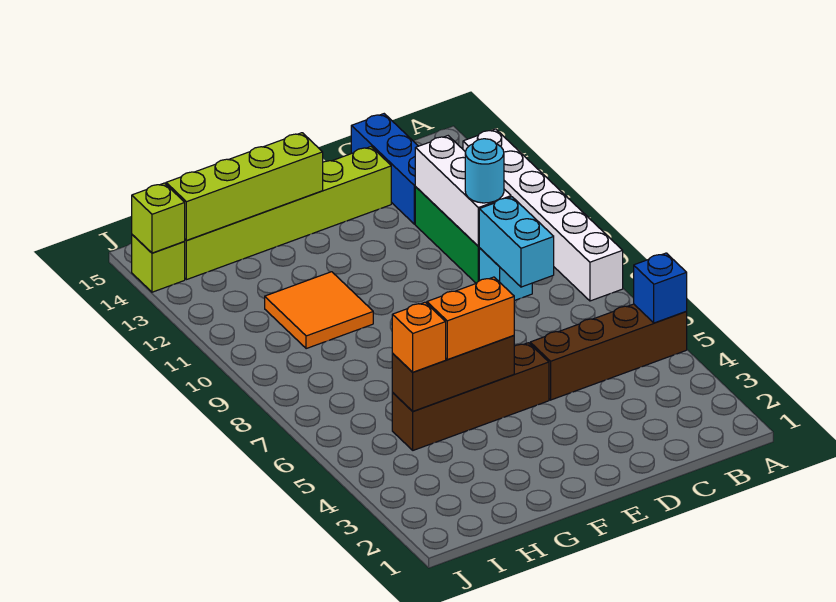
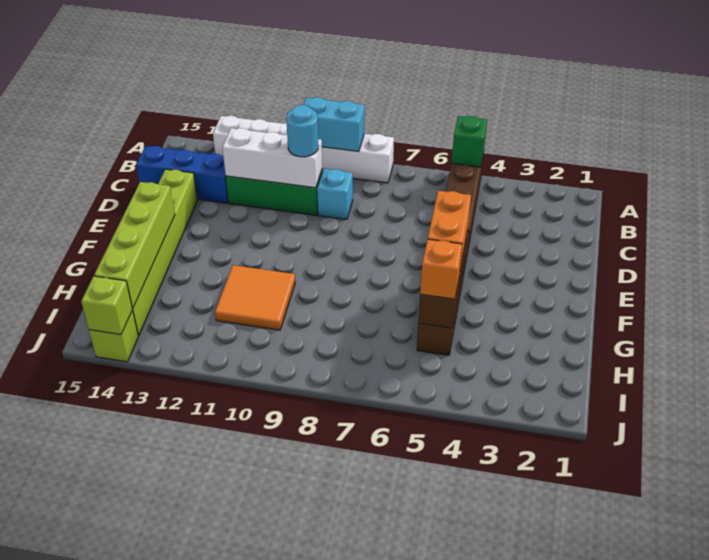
blue 1x1 brick [634,253,687,323] -> green 1x1 brick [452,116,487,167]
cyan 1x2 brick [479,197,554,287] -> cyan 1x2 brick moved to [303,97,365,152]

